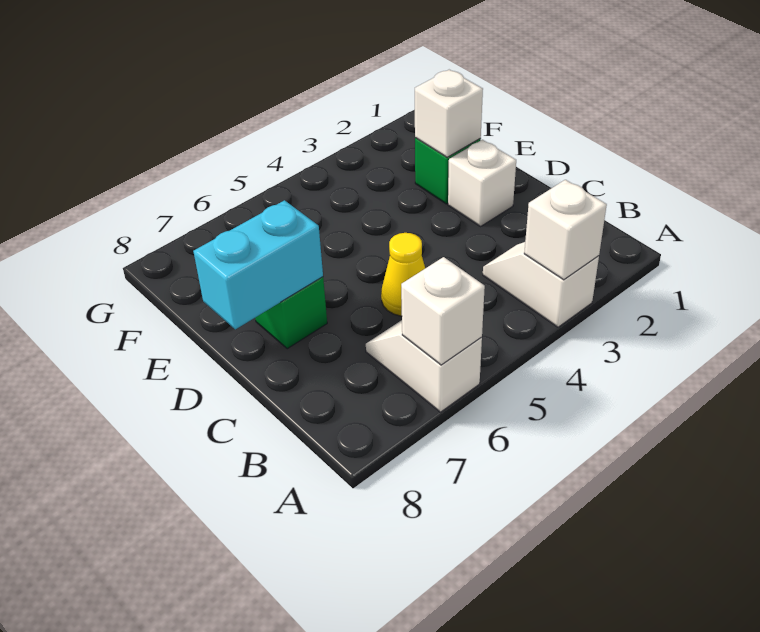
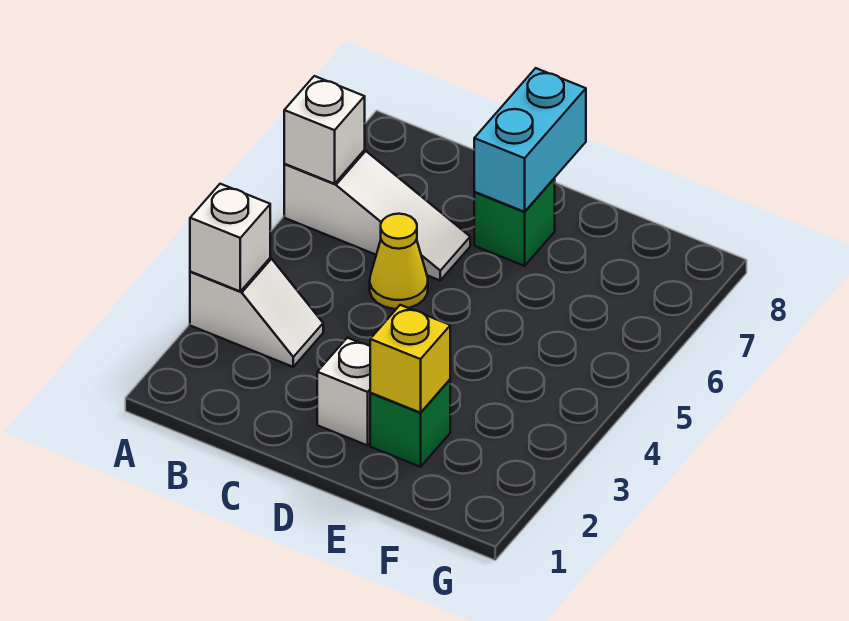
white 1x2 slope [366,320,482,412] -> white 1x3 slope [284,150,470,280]
white 1x1 brick [415,70,483,157] -> yellow 1x1 brick [370,305,450,413]

